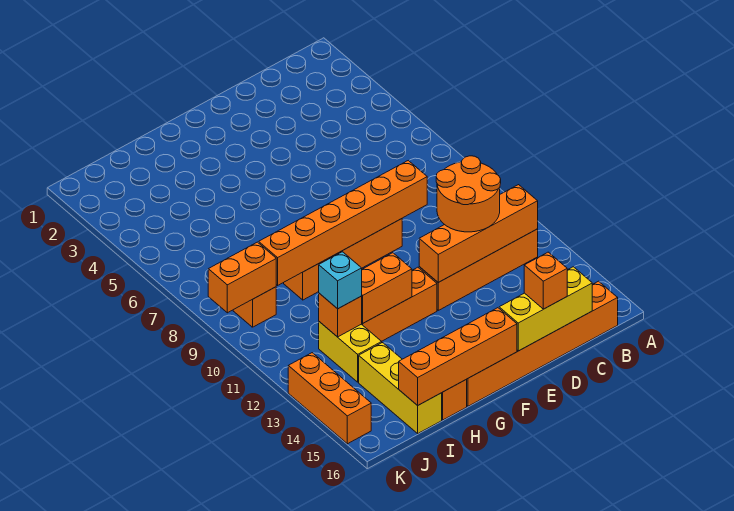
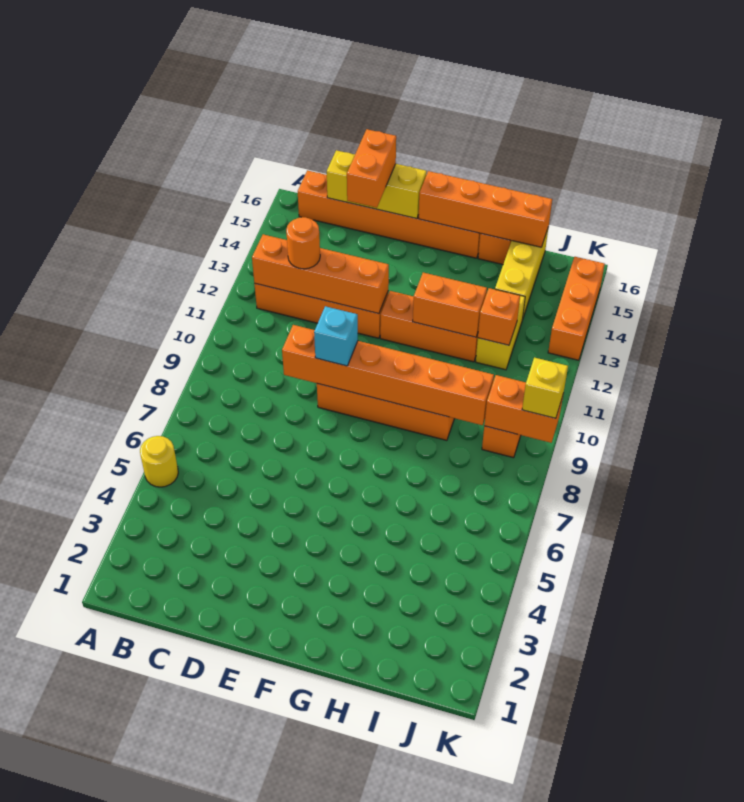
none -> yellow 1x1 round brick [140,436,178,487]
orange 2x2 round brick [436,156,501,232] -> orange 1x1 round brick [286,217,320,269]
orange 1x1 brick [524,252,567,309] -> orange 1x2 brick [347,129,396,208]
cyan 1x1 brick [319,252,362,309] -> cyan 1x1 brick moved to [314,306,358,366]
none -> yellow 1x1 brick [522,358,568,418]

